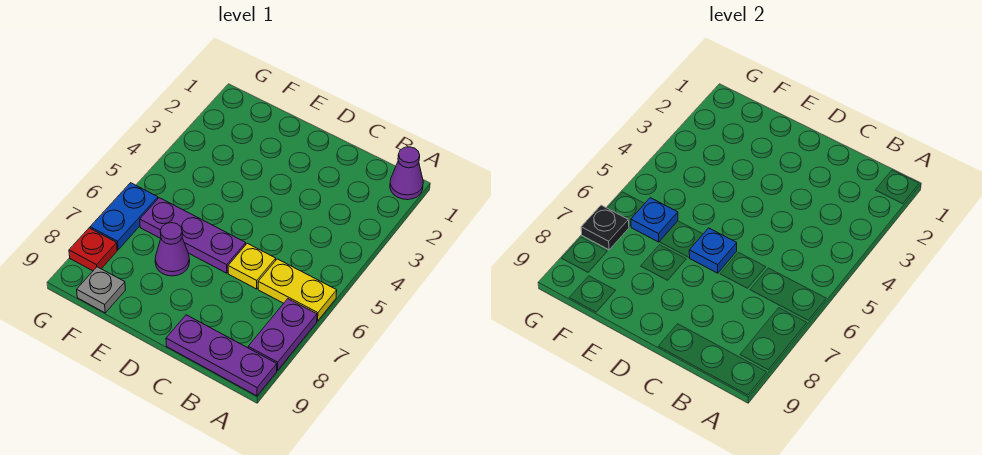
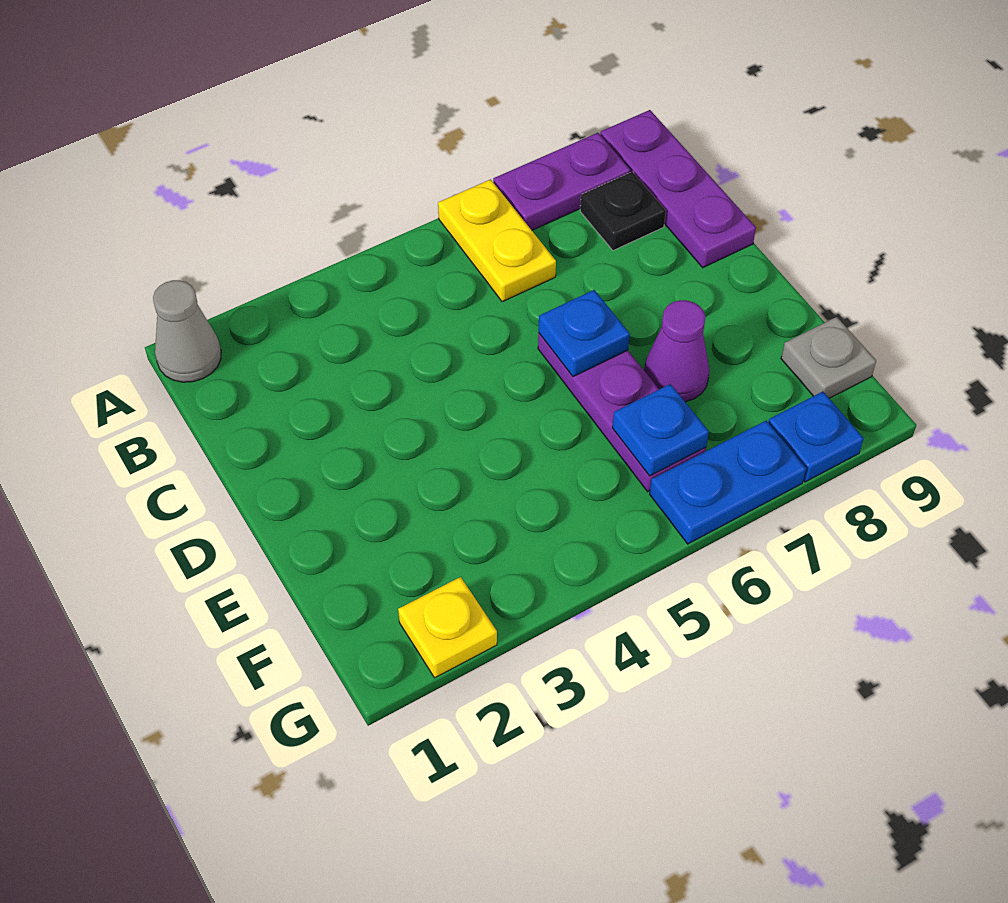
purple 1x1 cone [390,147,423,200] -> grey 1x1 cone [153,280,221,382]
yellow 1x1 plate [228,243,276,289] -> yellow 1x1 plate moved to [398,577,497,678]
black 1x1 plate [581,205,629,250] -> black 1x1 plate moved to [580,172,666,251]
red 1x1 plate [69,228,117,271] -> blue 1x1 plate [768,392,864,482]

